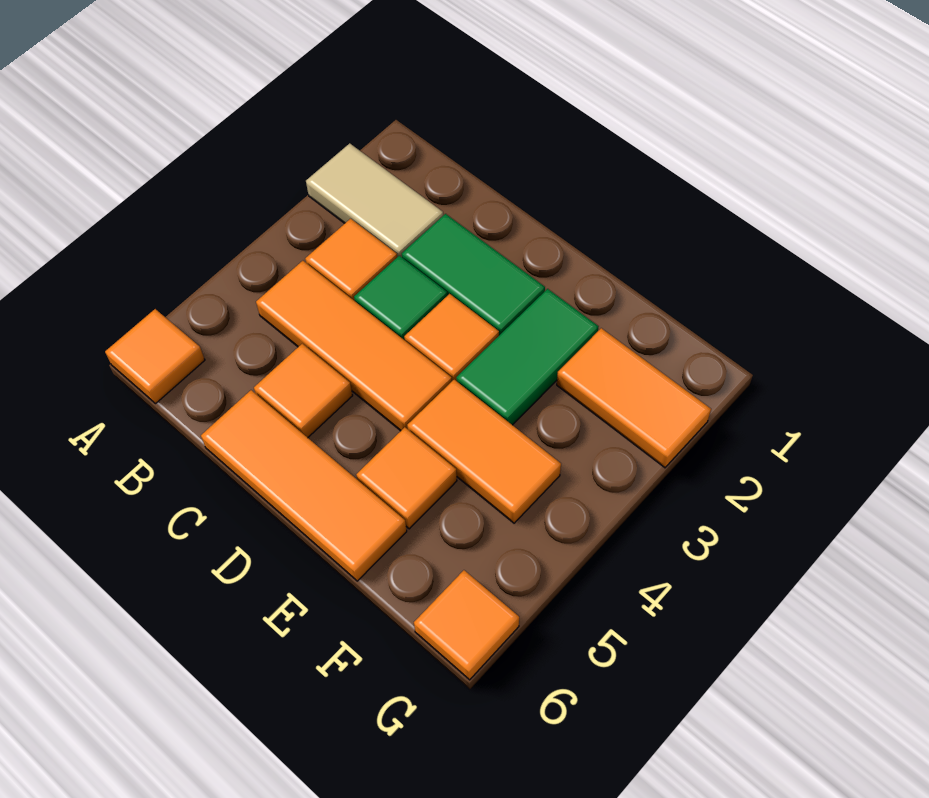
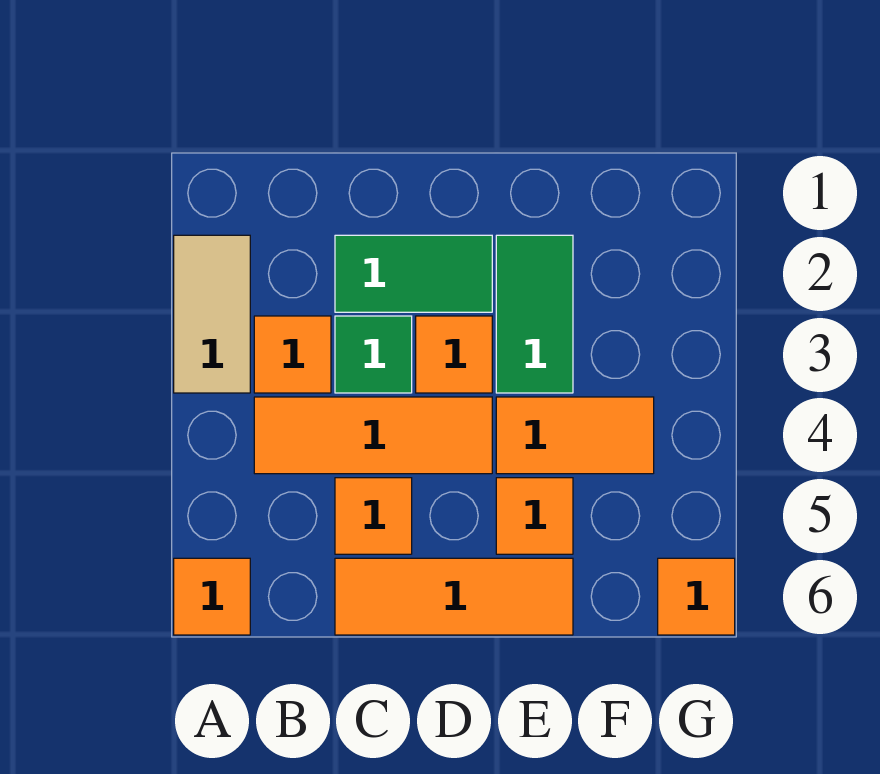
tan 1x2 tile [306,143,443,257] -> tan 1x2 tile turned to [174,235,250,393]
orange 1x2 tile [557,328,711,468] -> none

